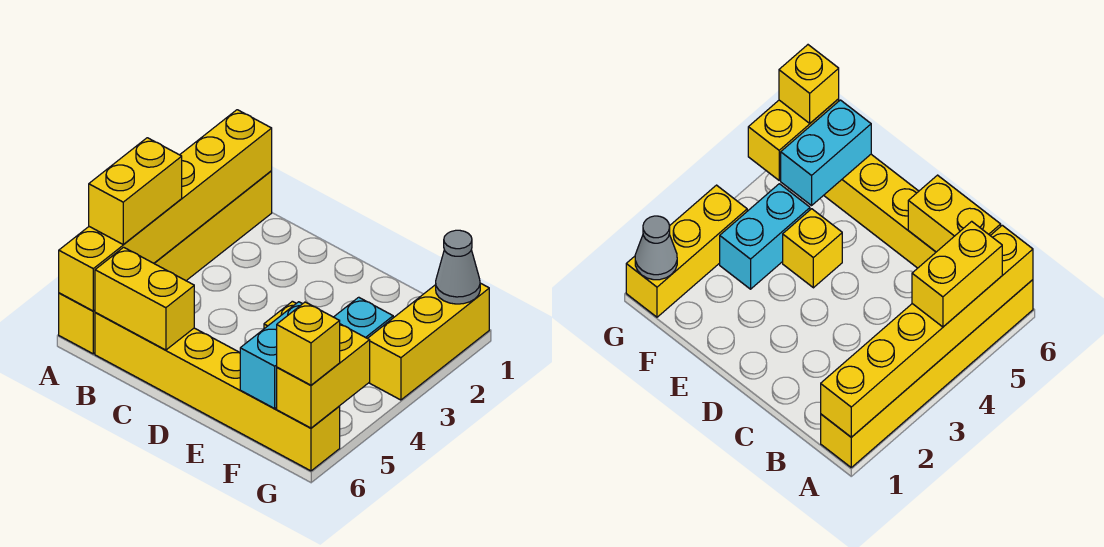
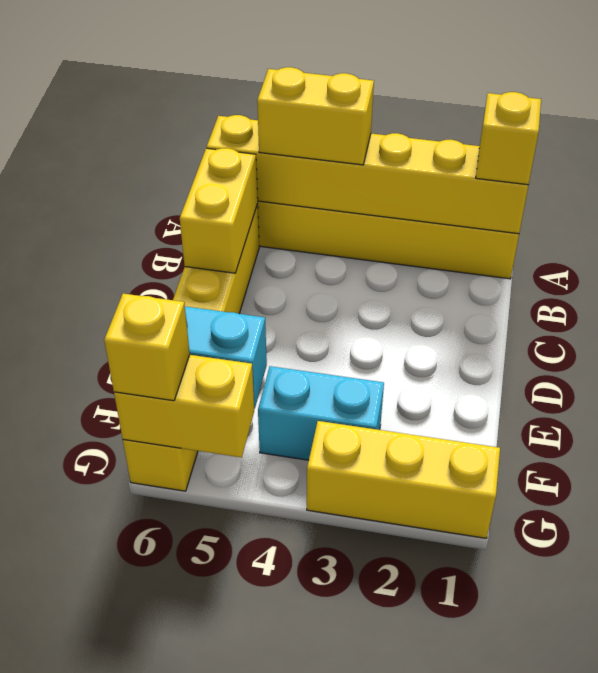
yellow 1x1 brick [783,209,842,288] -> yellow 1x1 brick moved to [476,92,541,185]
grey 1x1 cone [436,230,480,304] -> none

